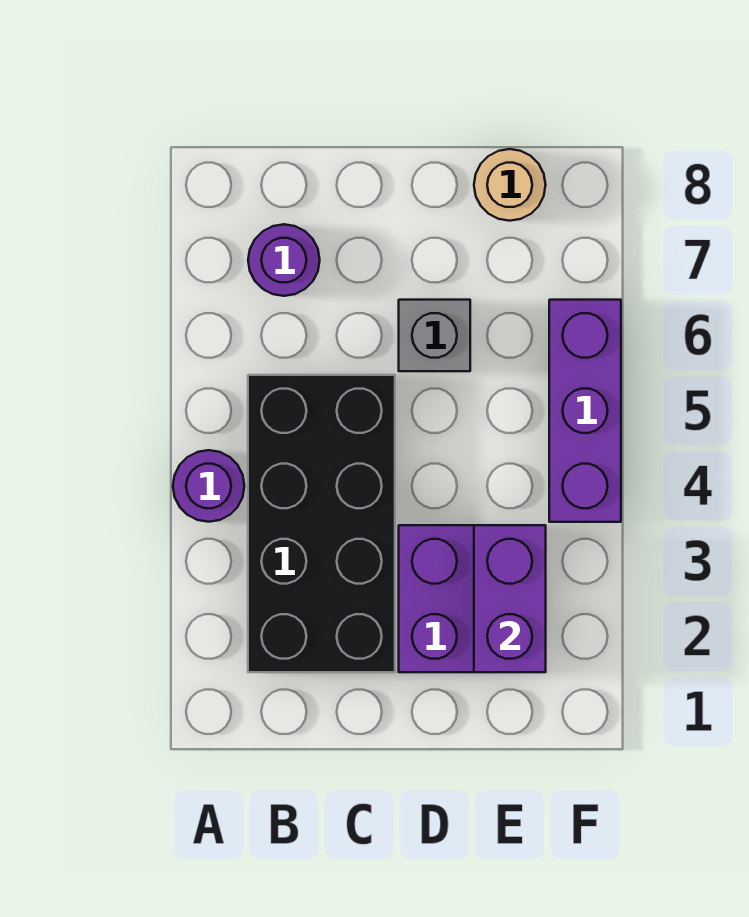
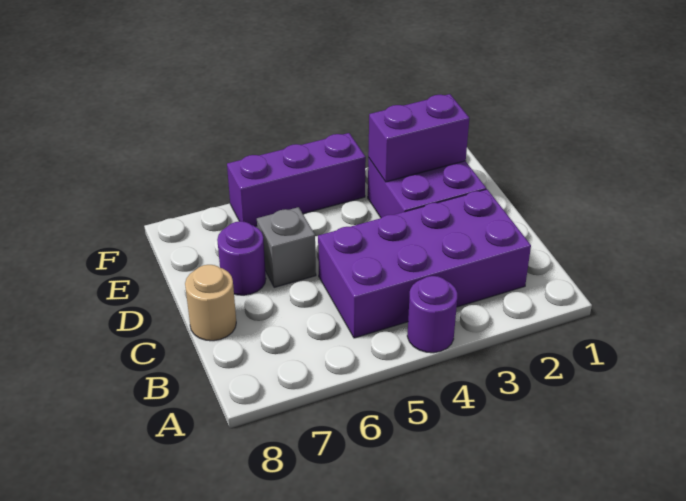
black 2x4 brick [248,375,395,672] -> purple 2x4 brick [318,189,531,338]
purple 1x1 round brick [248,224,320,296] -> purple 1x1 round brick moved to [217,221,266,295]
tan 1x1 round brick [474,149,546,221] -> tan 1x1 round brick moved to [185,265,236,341]

